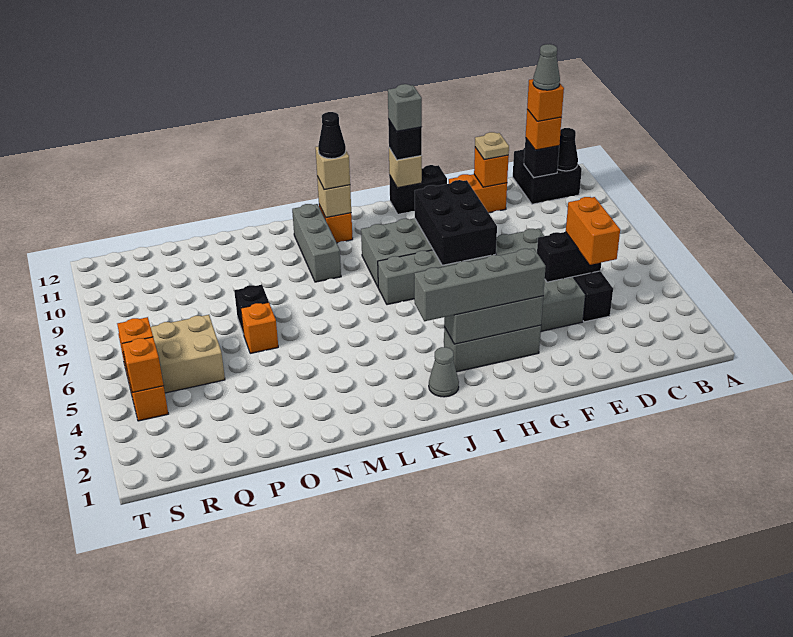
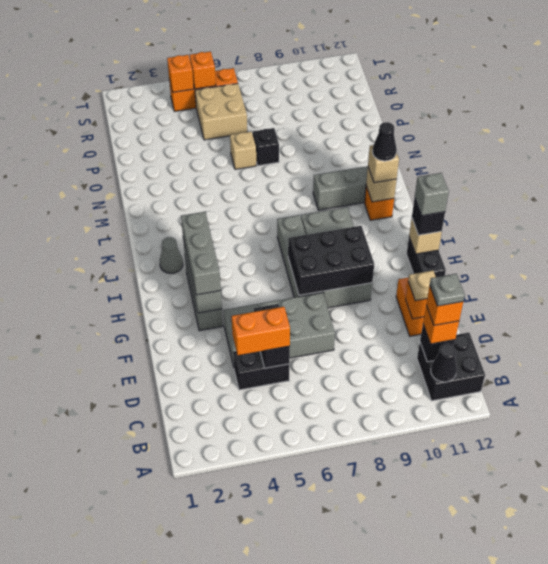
grey 1x1 cone [533,44,560,90] -> grey 1x1 plate [430,274,465,306]
grey 1x4 brick [414,248,546,321] -> grey 1x3 brick [181,212,221,295]
orange 1x1 brick [241,302,278,353] -> tan 1x1 brick [230,132,256,169]

